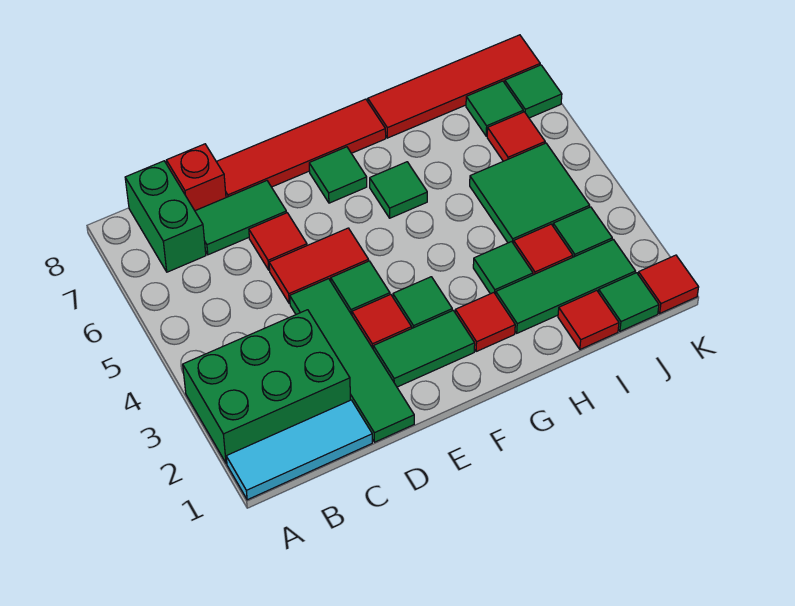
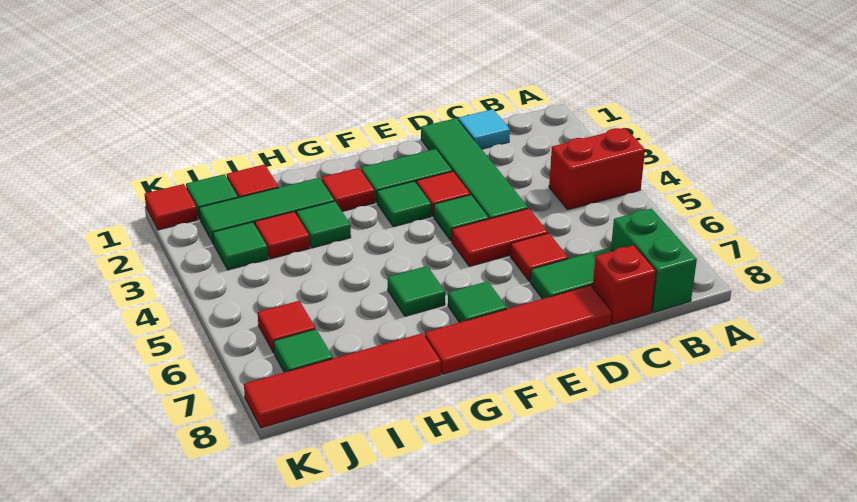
cyan 1x3 tile [226,400,372,500] -> cyan 1x1 tile [458,109,510,149]
green 2x3 brick [183,310,350,463] -> none
none -> red 1x2 brick [549,128,645,210]
green 2x2 tile [470,143,590,244] -> none
green 1x1 tile [505,65,562,118] -> none

